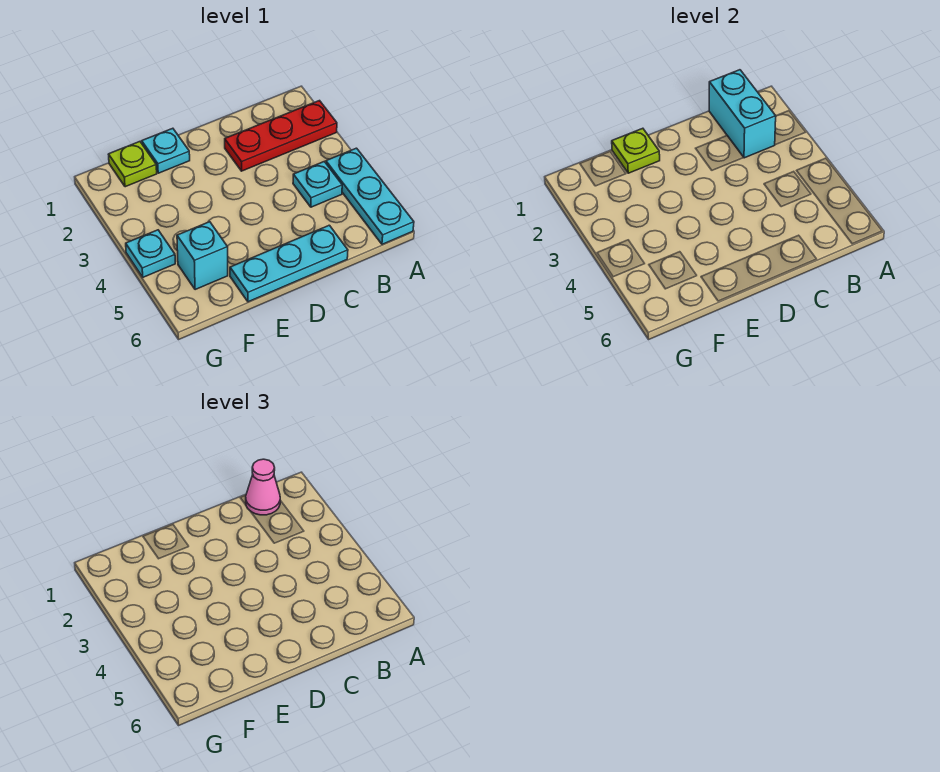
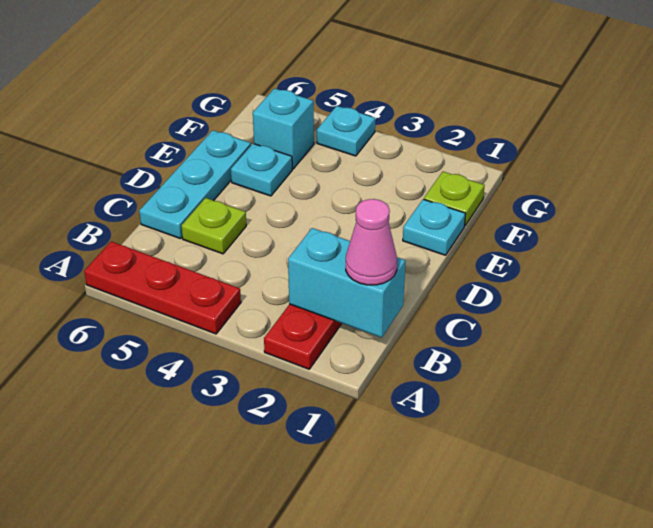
cyan 1x3 plate [326,148,414,244] -> red 1x3 plate [84,241,241,334]
cyan 1x1 plate [293,162,342,207] -> cyan 1x1 plate moved to [231,144,292,196]
lime 1x1 plate [612,128,660,173] -> lime 1x1 plate moved to [181,198,246,254]

